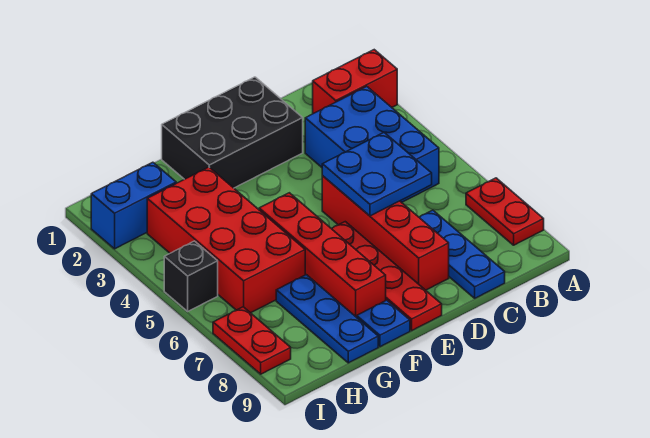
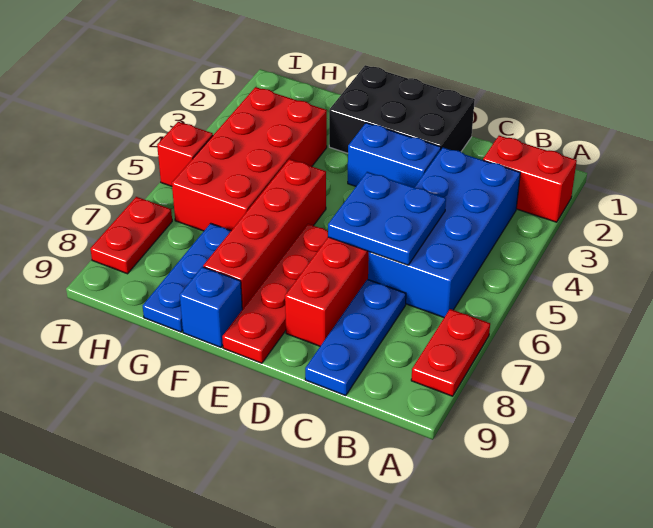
blue 2x3 brick [305,87,439,202] -> blue 2x4 brick [368,148,520,317]
blue 1x1 plate [357,300,410,347] -> blue 1x1 brick [180,267,242,347]
blue 1x2 brick [91,162,176,249] -> blue 1x2 brick moved to [348,123,441,187]
black 1x1 brick [164,241,218,311] -> red 1x1 brick [157,122,213,186]

